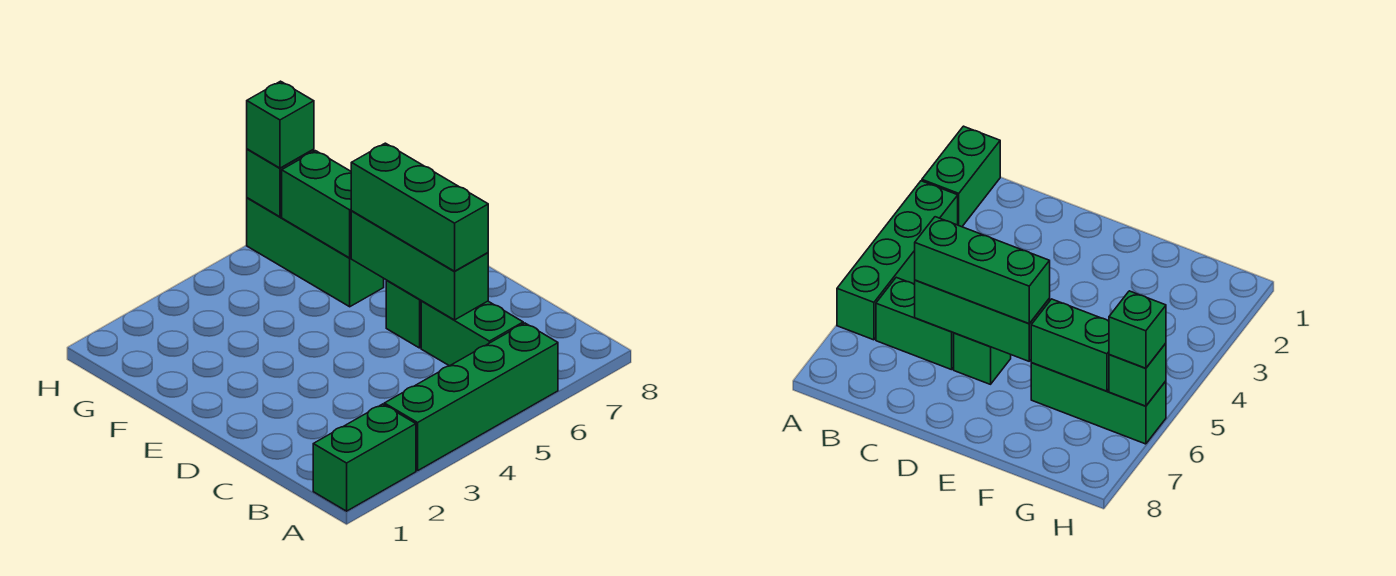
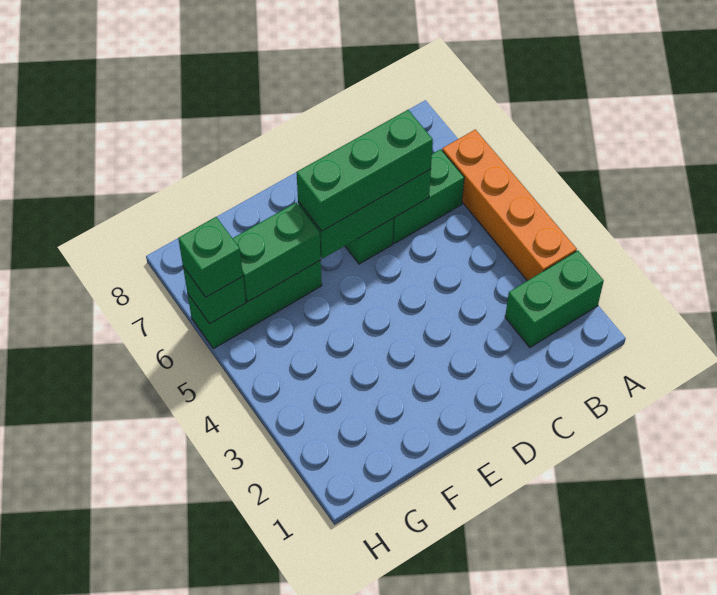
green 1x2 brick [313,404,416,511] -> green 1x2 brick turned to [505,251,604,347]
green 1x4 brick [384,323,558,471] -> orange 1x4 brick [442,130,577,281]

